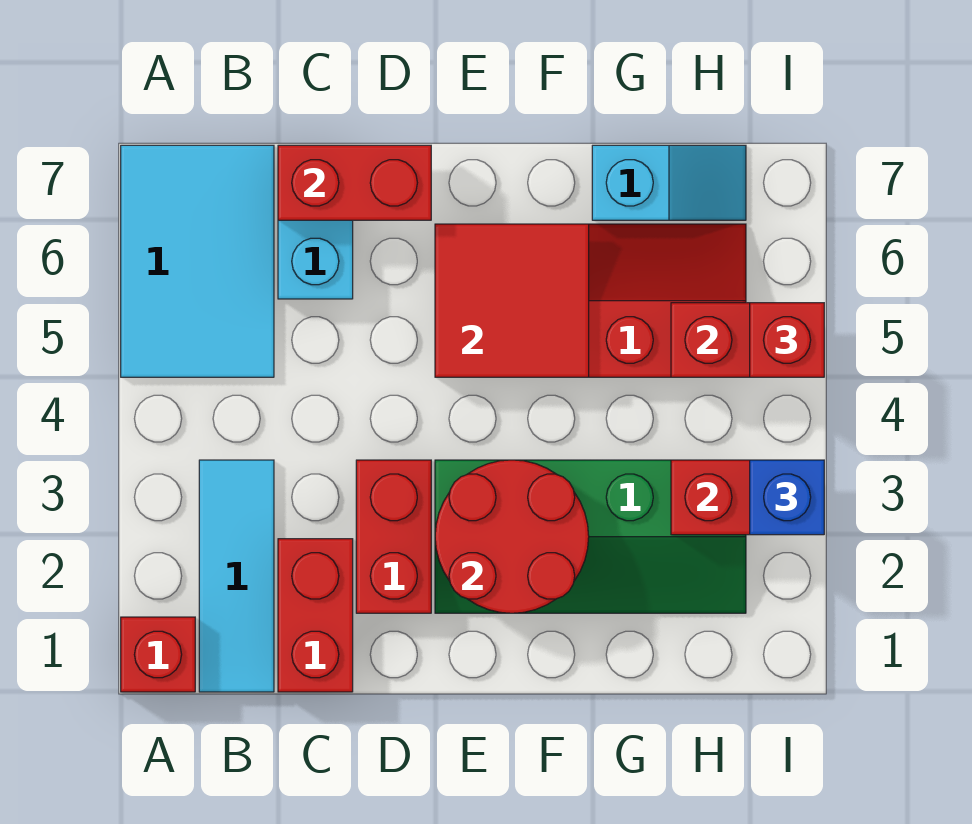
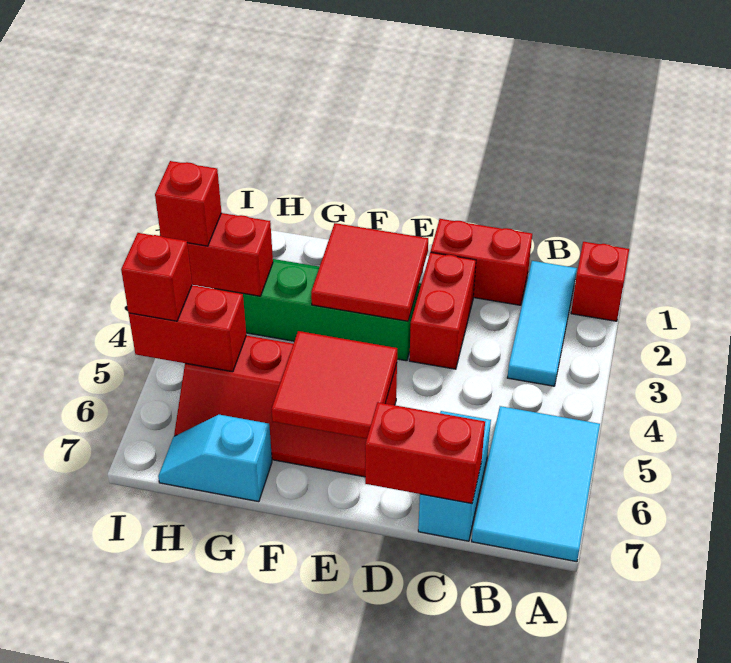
red 1x2 brick [278,539,353,692] -> red 1x2 brick turned to [431,219,532,305]
red 2x2 round brick [435,460,589,613] -> red 2x2 tile [311,223,428,321]
blue 1x1 brick [750,460,824,535] -> red 1x1 brick [155,161,221,246]

